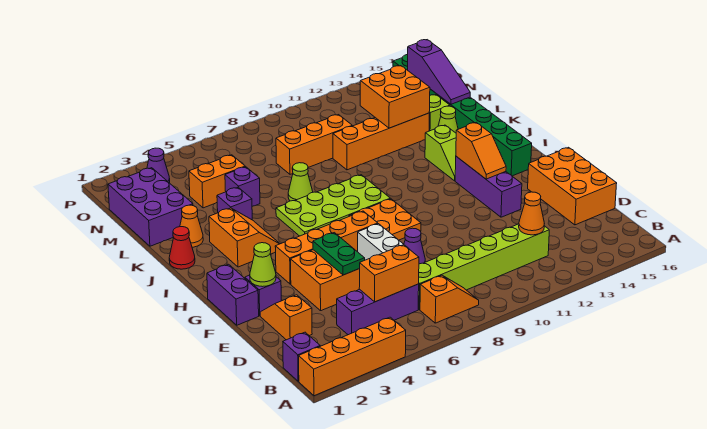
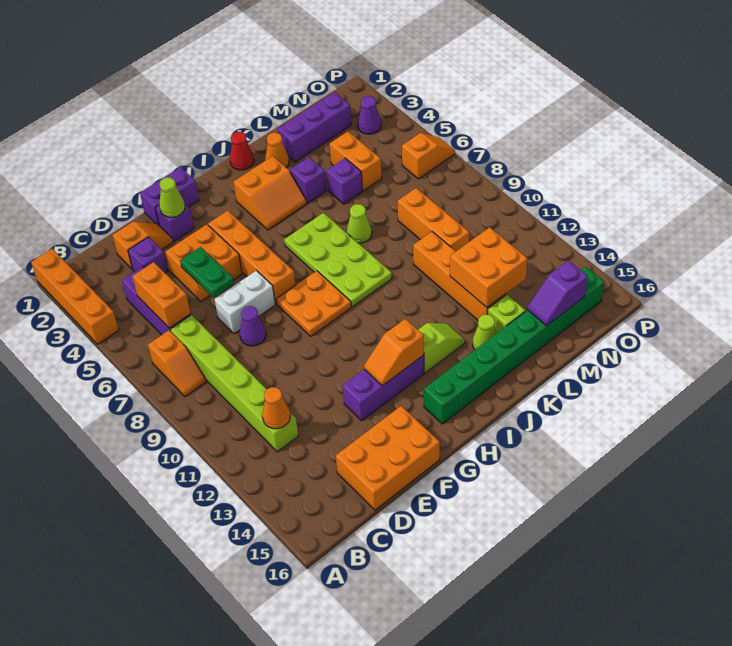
purple 1x1 brick [283,332,320,381] -> purple 1x1 brick moved to [128,237,168,273]
green 1x2 plate [313,233,365,275] -> green 1x2 plate turned to [180,247,234,298]
lime 1x2 slope [425,125,456,181] -> lime 1x2 slope turned to [418,323,465,373]
purple 2x3 brick [108,168,193,246] -> purple 1x3 brick [278,92,351,162]
purple 1x3 slope [408,40,470,104] -> purple 1x2 slope [528,261,588,326]
none -> orange 1x2 slope [402,133,455,179]

